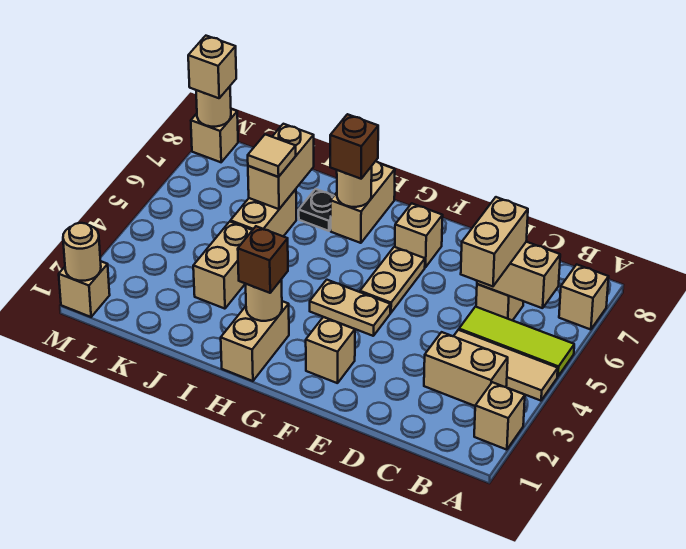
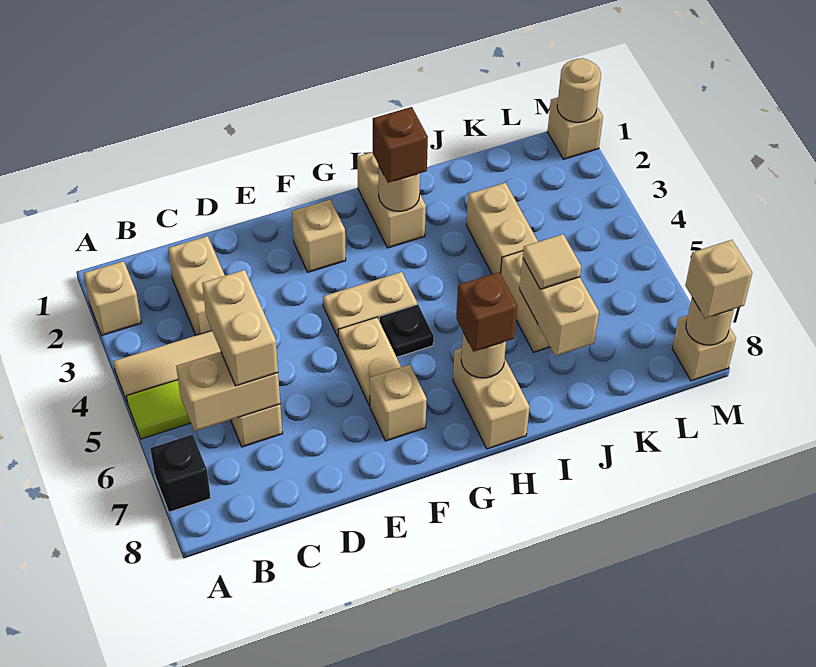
tan 1x1 brick [559,265,609,330] -> black 1x1 brick [150,434,211,512]
tan 1x2 brick [424,332,508,406] -> tan 1x2 brick turned to [168,236,225,335]
black 1x1 plate [299,189,333,231] -> black 1x1 plate moved to [379,304,434,357]

